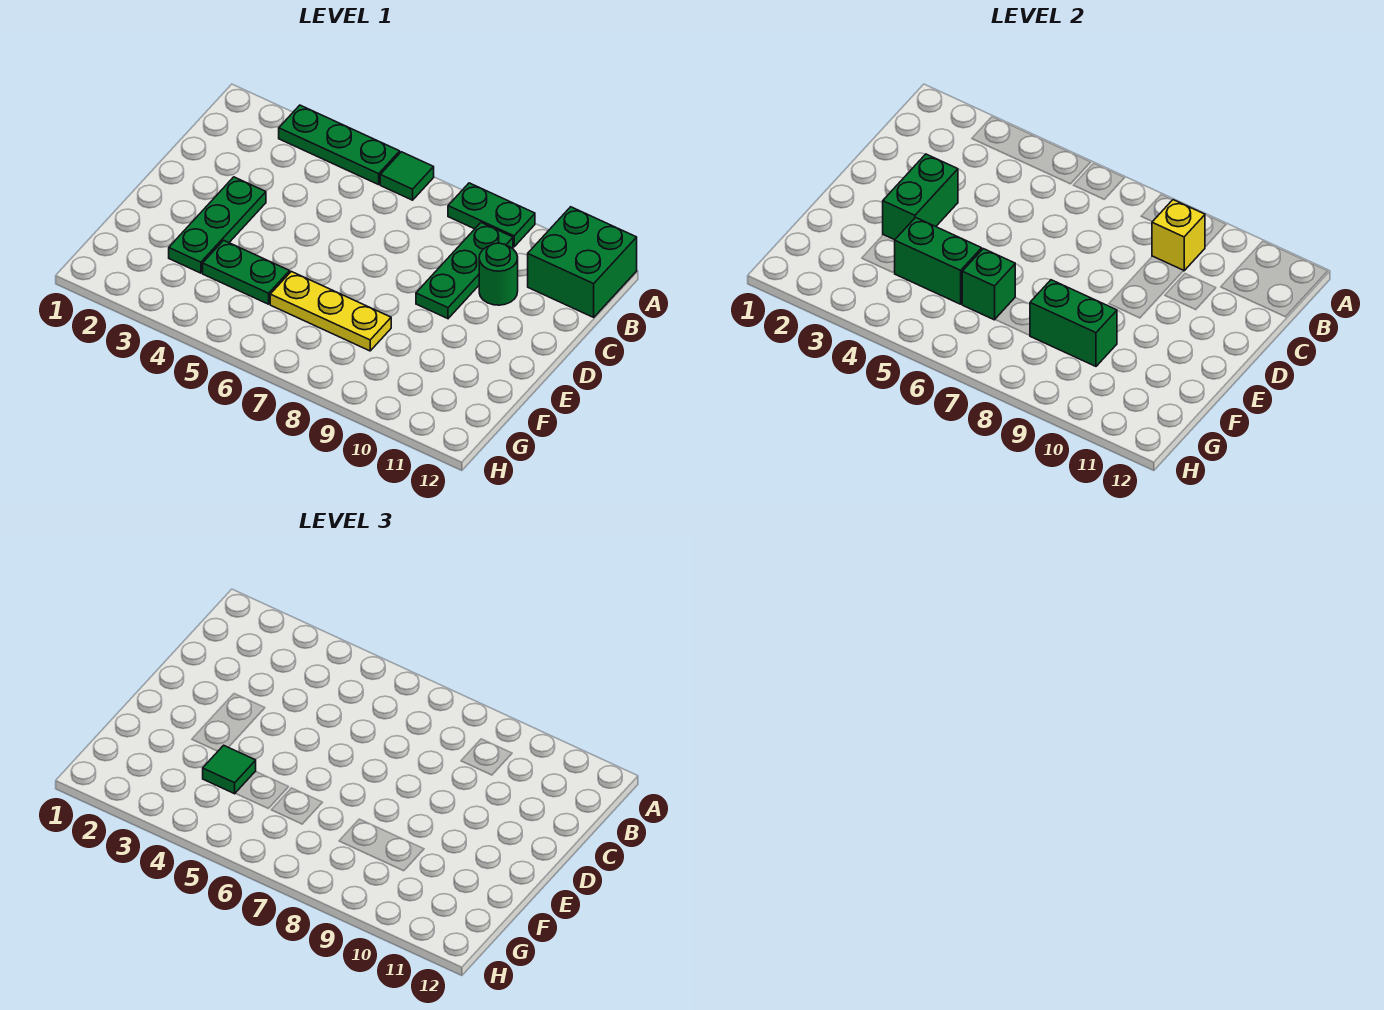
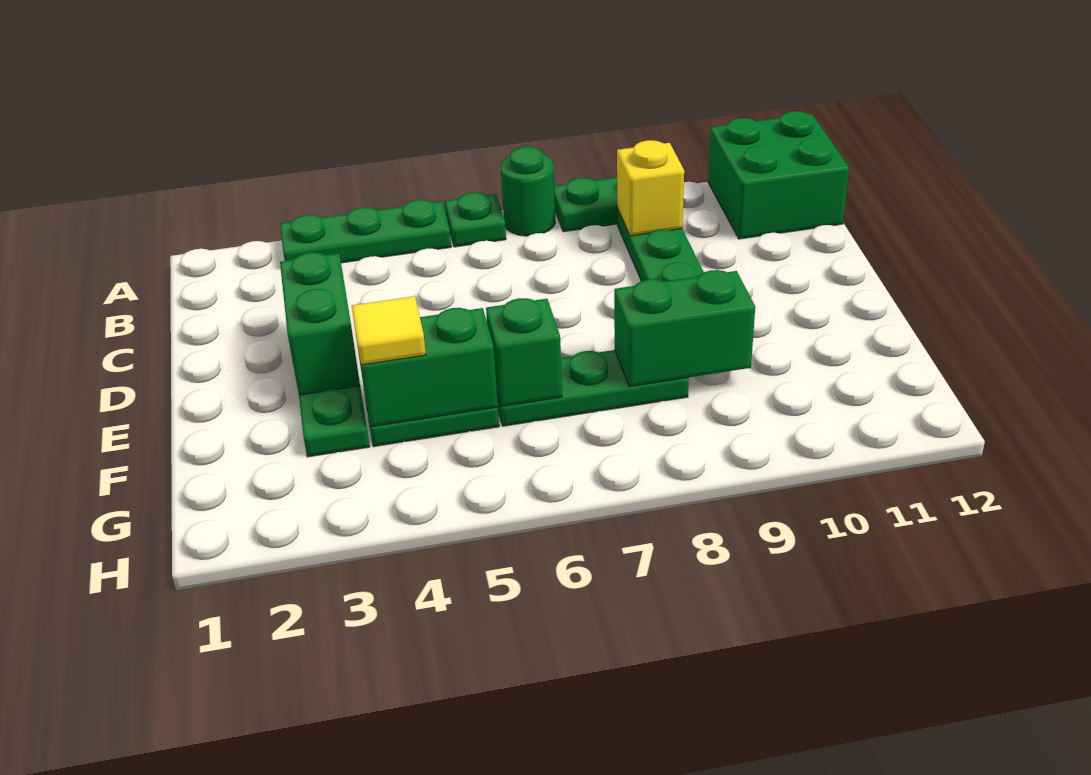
green 1x1 tile [380,152,434,200] -> green 1x1 plate [445,192,506,247]
green 1x1 round brick [479,243,518,305] -> green 1x1 round brick moved to [501,147,555,236]
green 1x1 tile [203,745,256,794] -> yellow 1x1 tile [352,296,426,365]
yellow 1x3 plate [270,271,391,351] -> green 1x3 plate [497,350,689,426]

